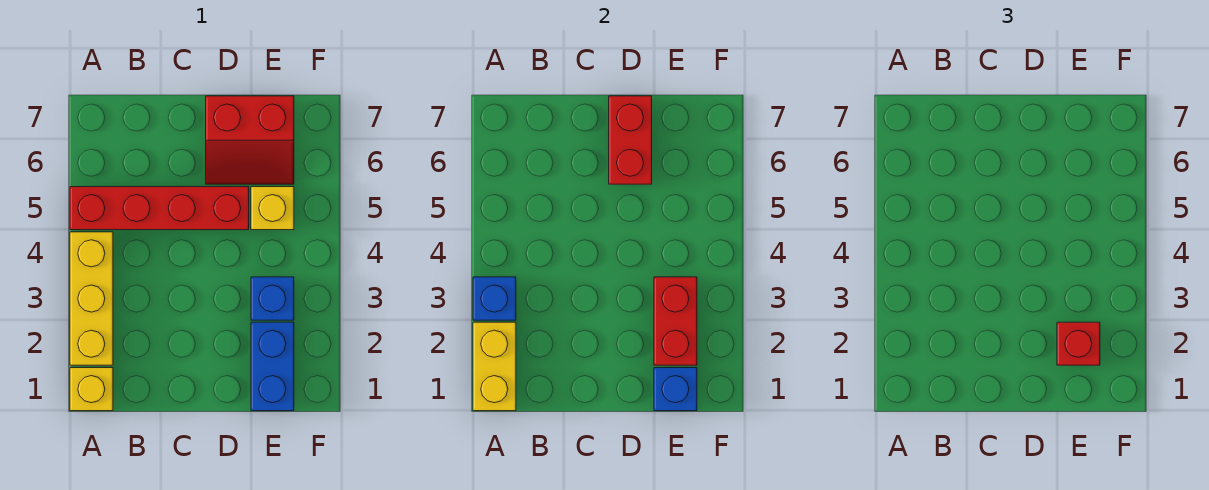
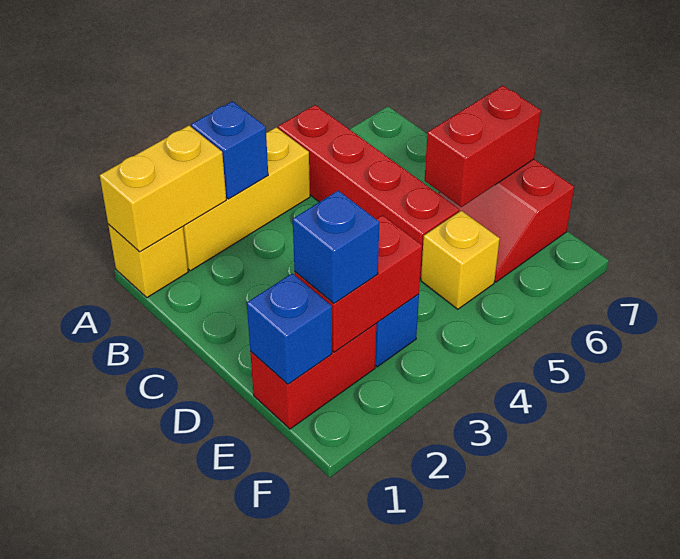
blue 1x2 brick [251,322,294,411] -> red 1x2 brick [250,324,376,429]
red 1x1 brick [1057,322,1100,365] -> blue 1x1 brick [293,191,379,303]

